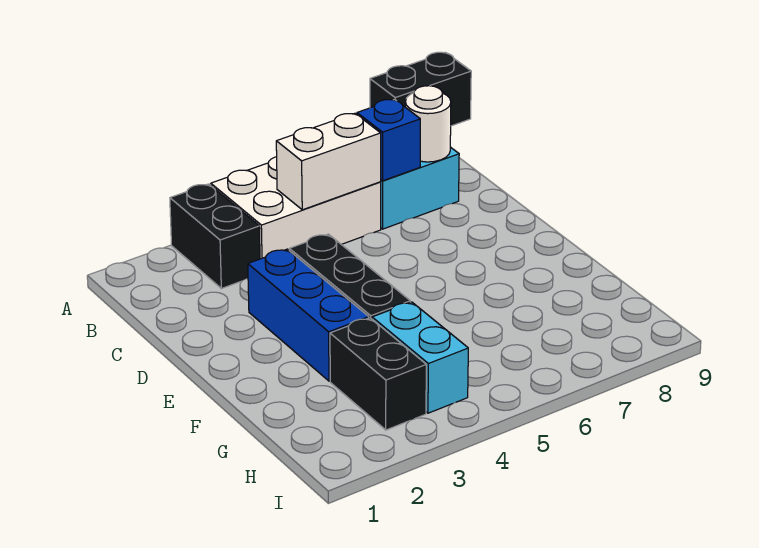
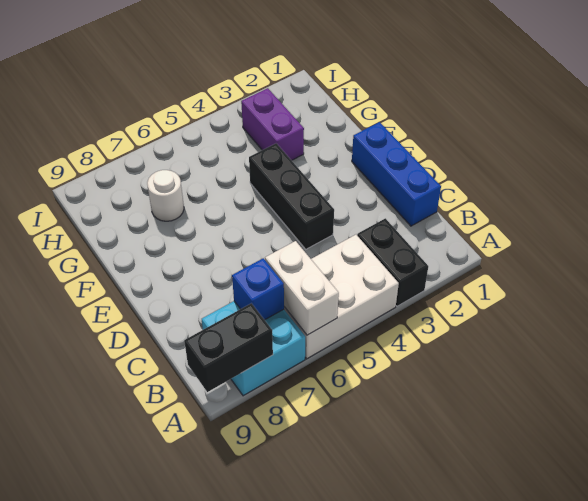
white 1x2 brick [276,113,381,210] -> white 1x2 brick turned to [265,241,339,335]
white 1x1 round brick [405,86,451,162] -> white 1x1 round brick moved to [147,170,184,221]
blue 1x3 brick [248,249,369,381] -> blue 1x3 brick moved to [352,122,441,226]
black 1x2 brick [330,318,426,430] -> purple 1x2 brick [241,88,304,160]
cyan 1x2 brick [372,302,468,413] -> none

